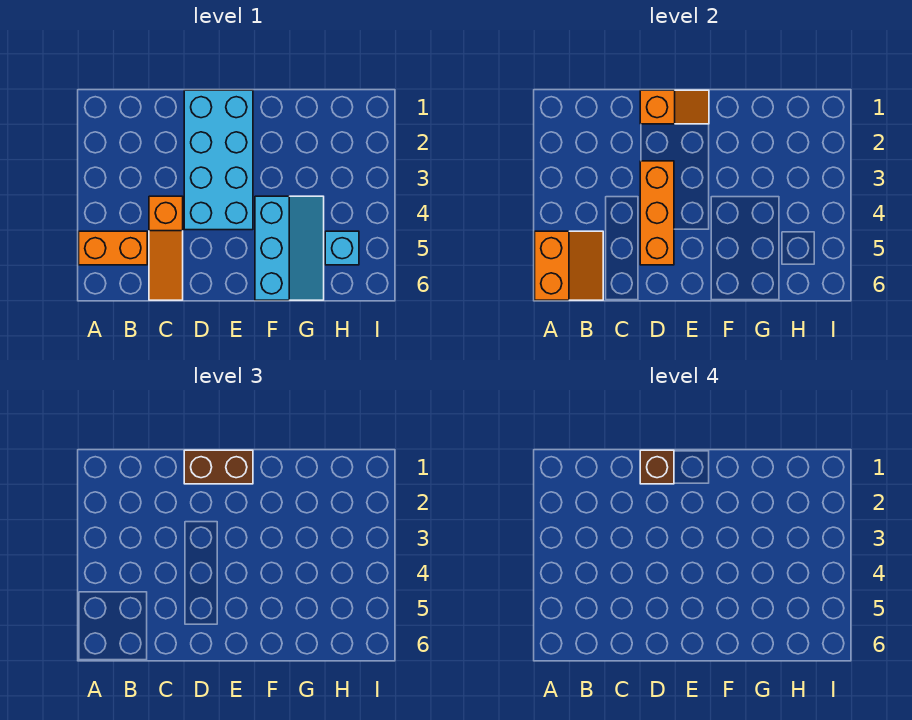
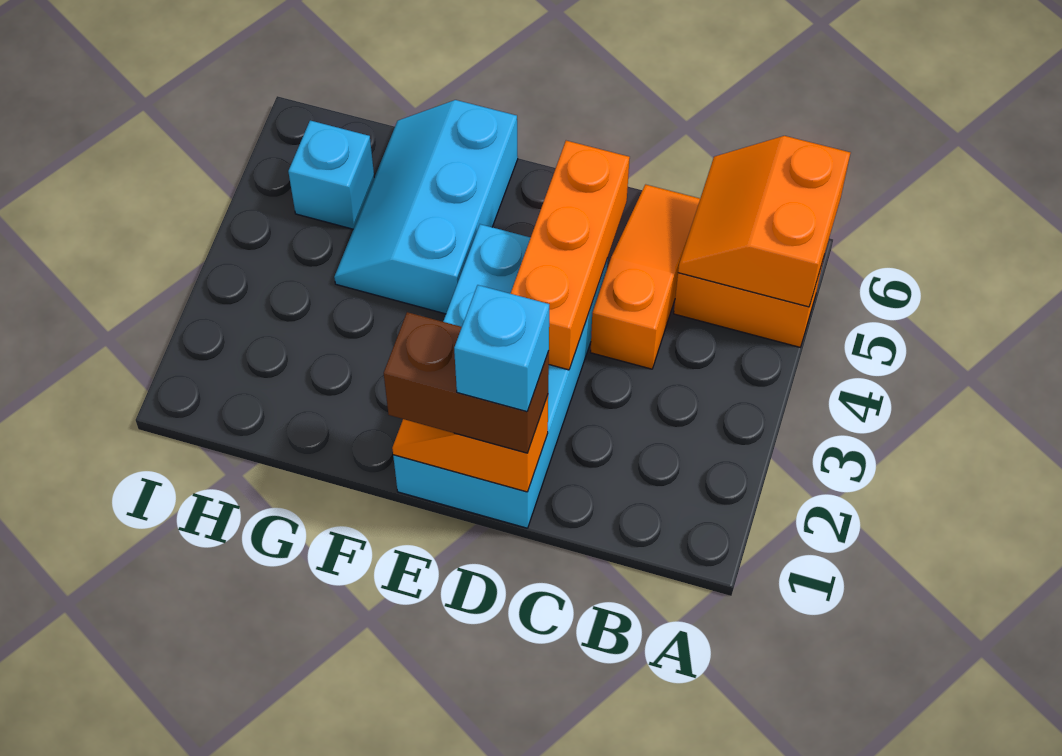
brown 1x1 brick [640,450,674,484] -> cyan 1x1 brick [454,285,549,412]

